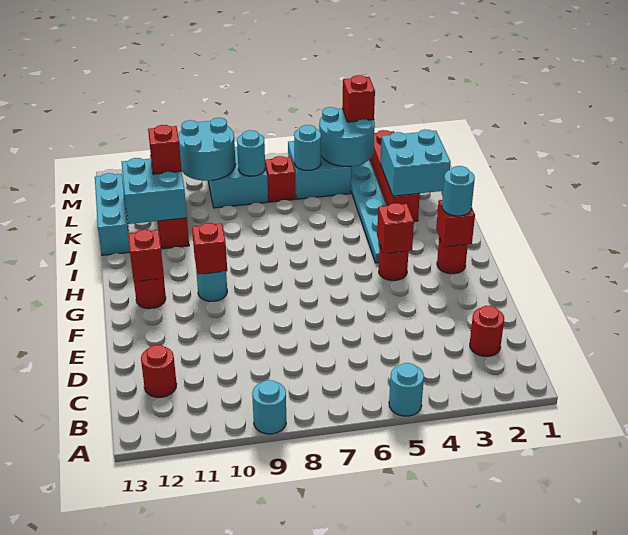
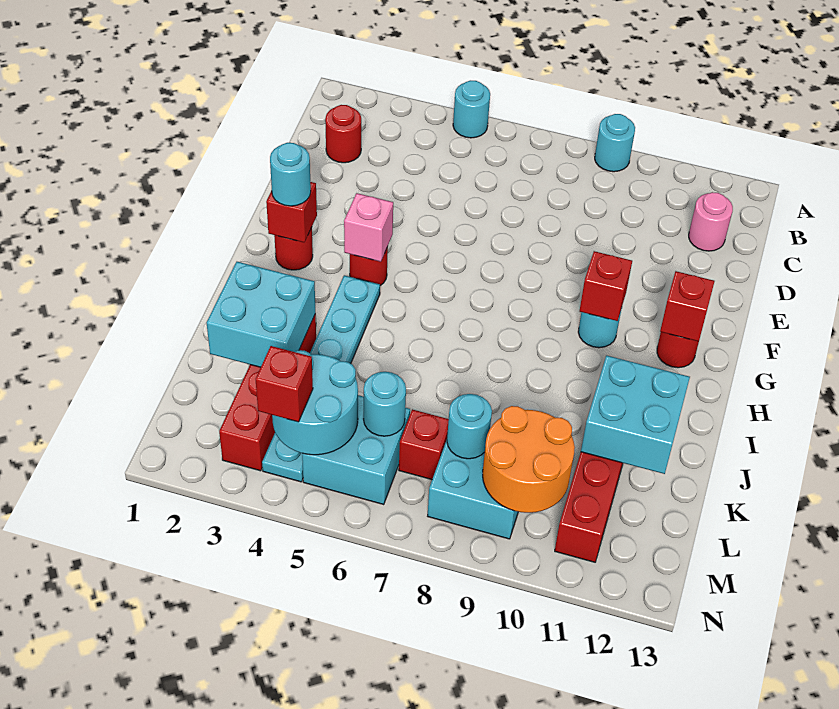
red 1x1 round brick [141,345,177,397] -> pink 1x1 round brick [689,192,733,251]
red 1x1 brick [377,203,414,254] -> pink 1x1 brick [344,193,393,262]
cyan 1x3 brick [95,173,130,255] -> none
red 1x1 brick [148,125,182,174] -> none
cyan 2x2 round brick [178,118,236,181] -> orange 2x2 round brick [483,406,575,513]

